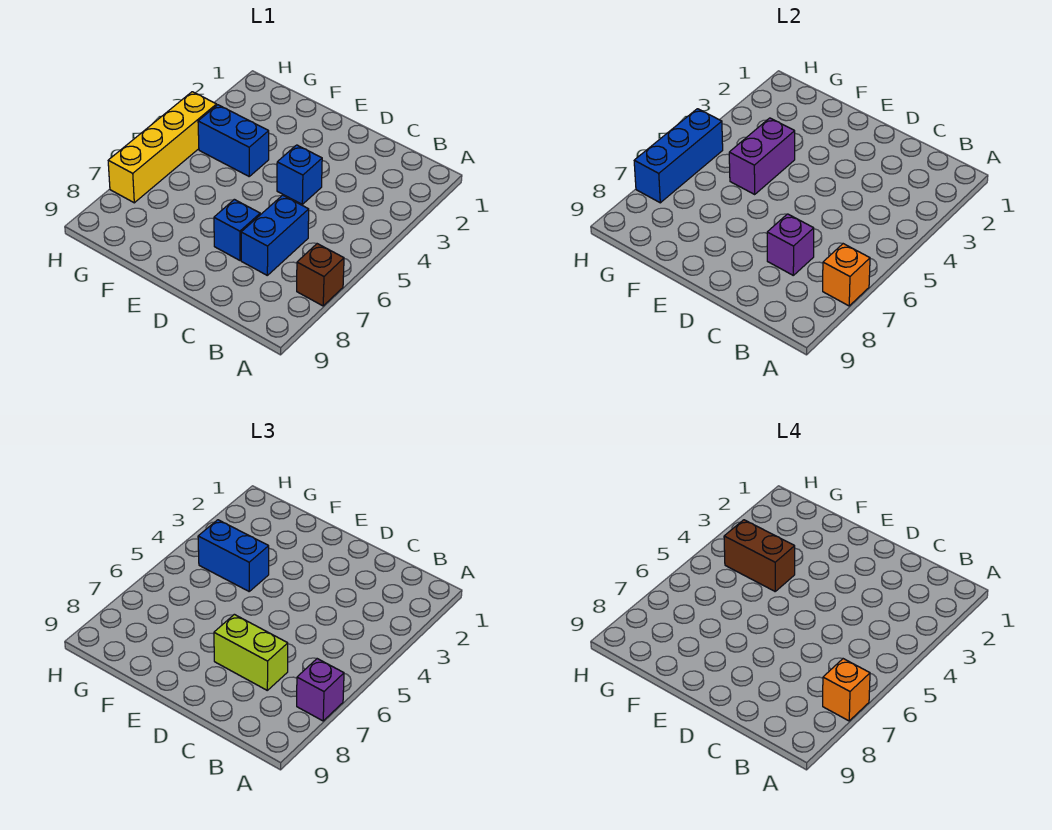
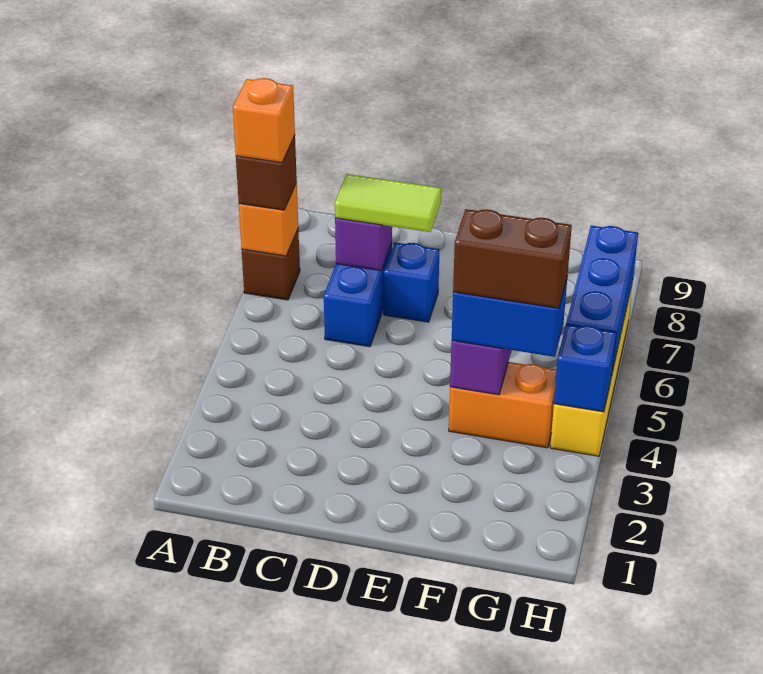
purple 1x1 brick [297,659,344,721] -> brown 1x1 brick [236,136,297,210]
lime 1x2 brick [214,614,288,690] -> lime 1x2 tile [335,174,441,232]
blue 1x1 brick [277,145,322,204] -> blue 1x1 brick moved to [554,324,616,412]
blue 1x2 brick [198,105,269,176] -> orange 1x2 brick [449,362,557,448]

